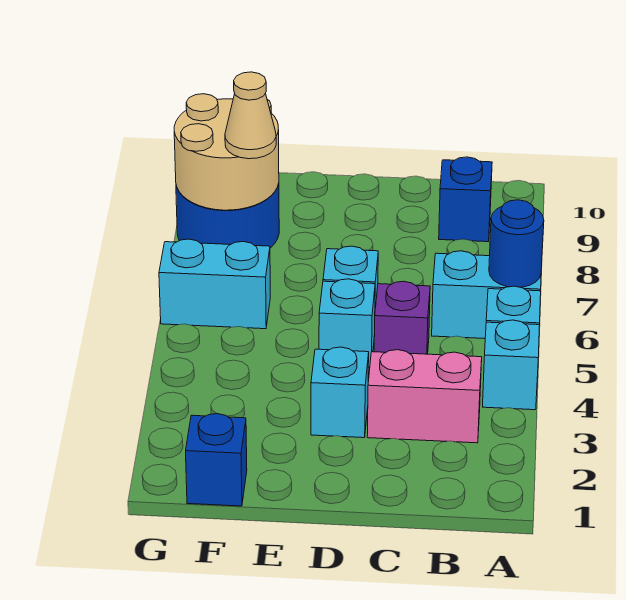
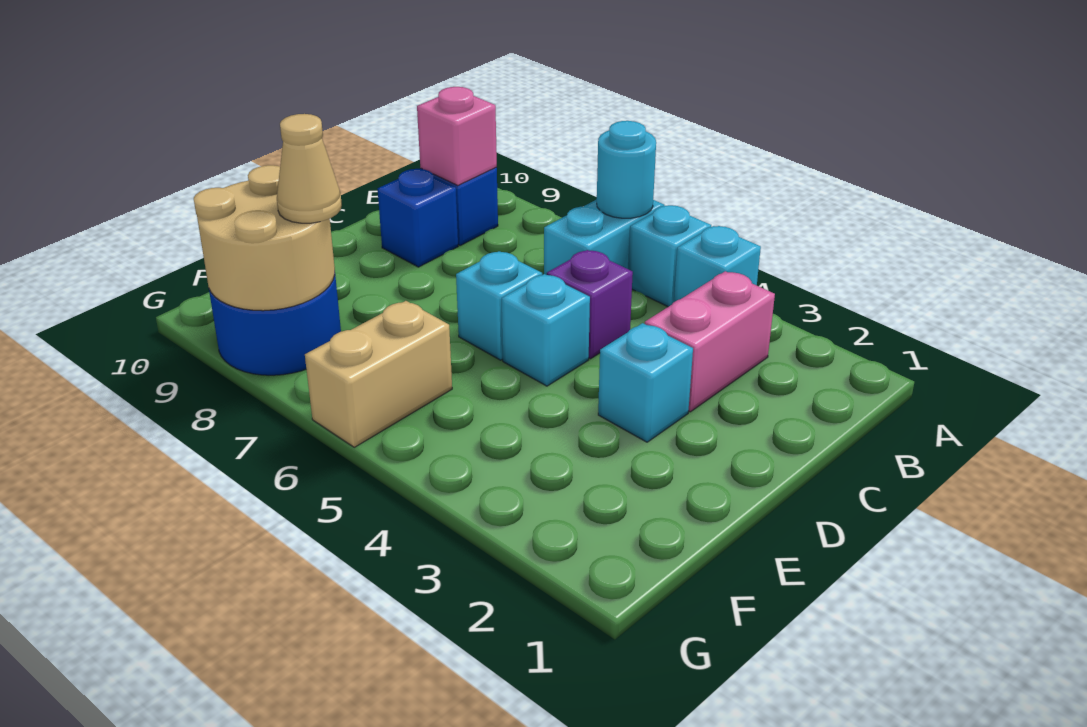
blue 1x1 round brick [489,200,544,287] -> cyan 1x1 round brick [597,121,656,218]
none -> pink 1x1 brick [417,87,497,185]
blue 1x1 brick [186,414,247,506] -> blue 1x1 brick moved to [378,169,458,267]
cyan 1x2 brick [159,239,270,329] -> tan 1x2 brick [305,301,452,447]

